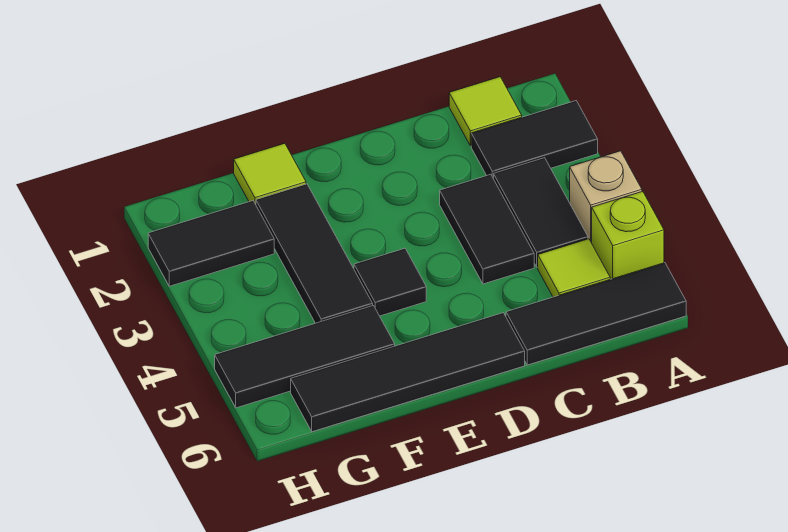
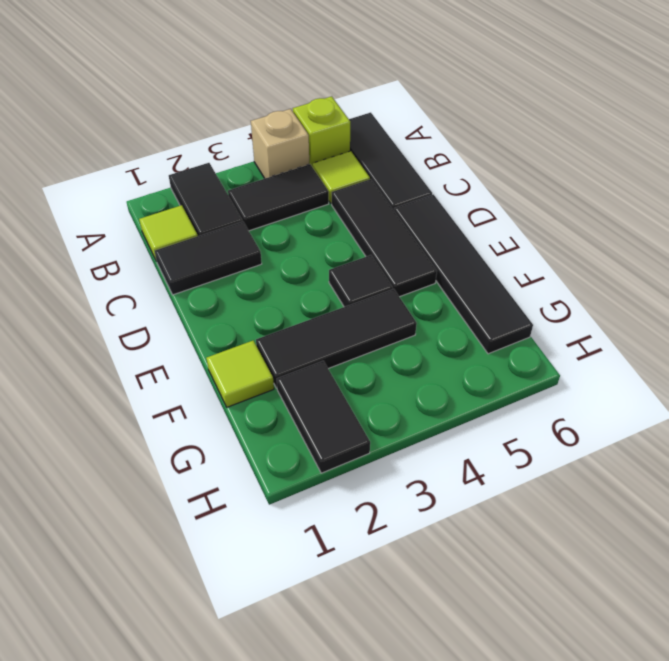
black 1x2 tile [440,174,534,284] -> black 1x2 tile moved to [155,221,262,295]
black 1x3 tile [215,306,395,408] -> black 1x3 tile moved to [332,179,437,297]

